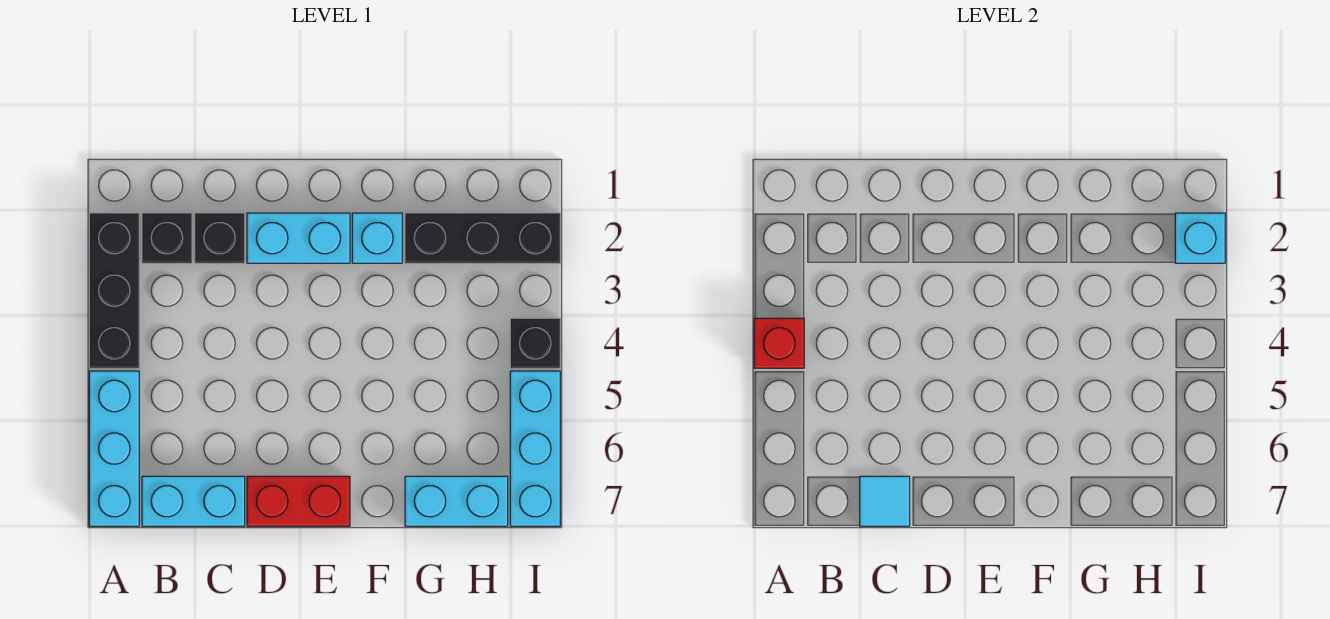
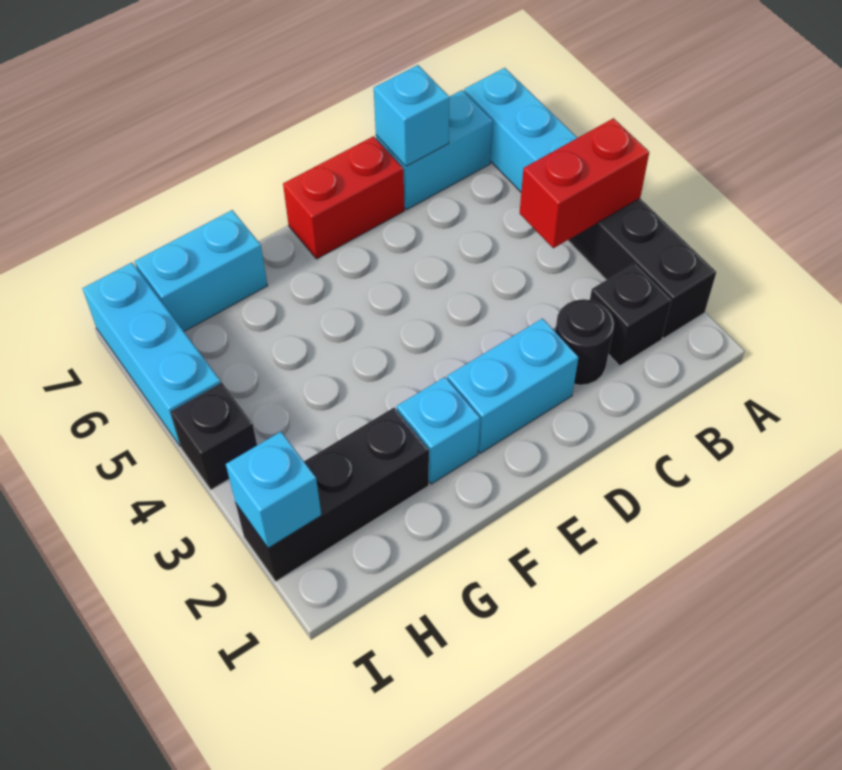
red 1x1 brick [754,318,804,368] -> red 1x2 brick [520,118,649,248]
black 1x1 brick [195,213,245,263] -> black 1x1 round brick [555,299,614,385]
cyan 1x1 tile [860,476,910,526] -> cyan 1x1 brick [374,65,450,166]

